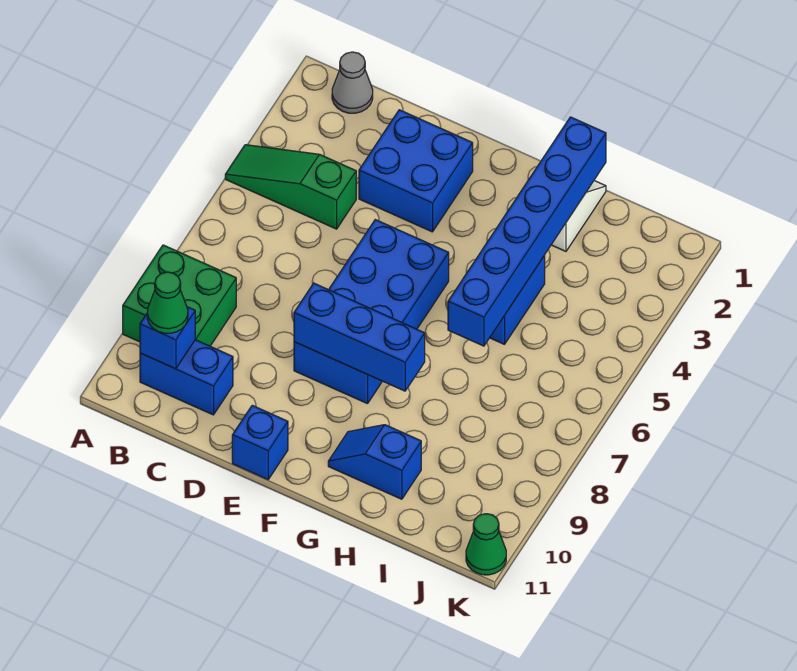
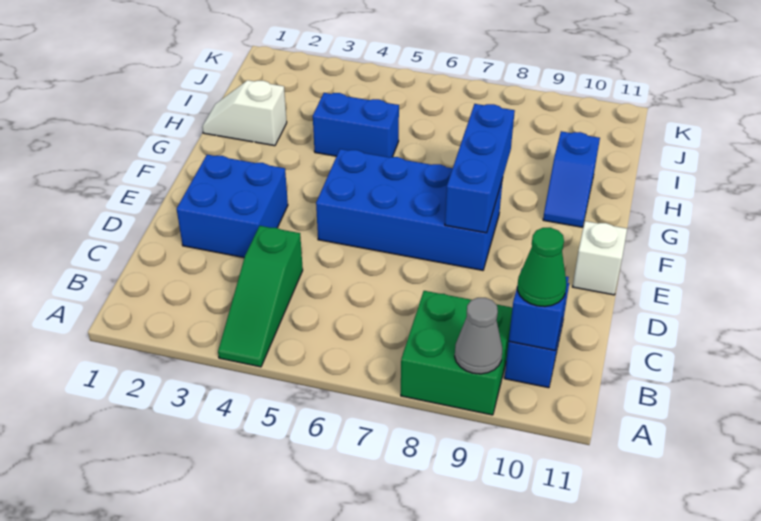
grey 1x1 cone [332,52,373,113] -> grey 1x1 cone moved to [455,298,502,374]
blue 1x1 brick [232,405,288,479] -> white 1x1 brick [573,221,627,295]
blue 1x6 brick [448,117,606,346] -> none
green 1x1 cone [466,514,506,575] -> none

